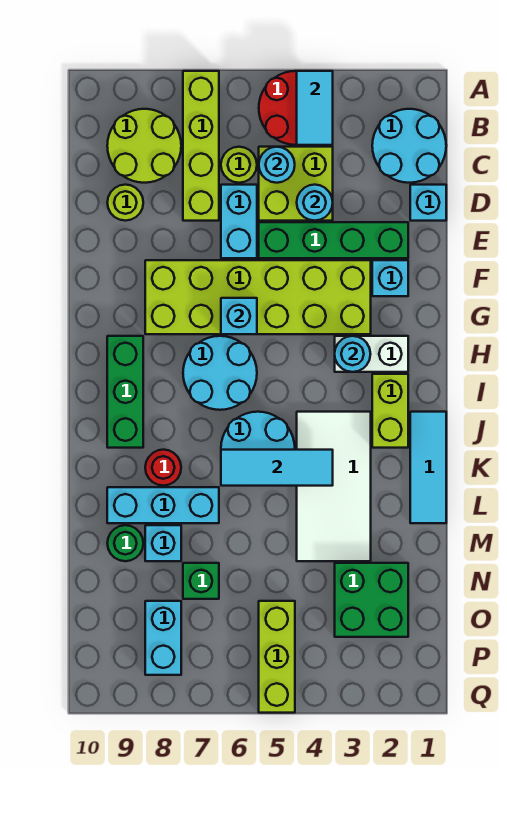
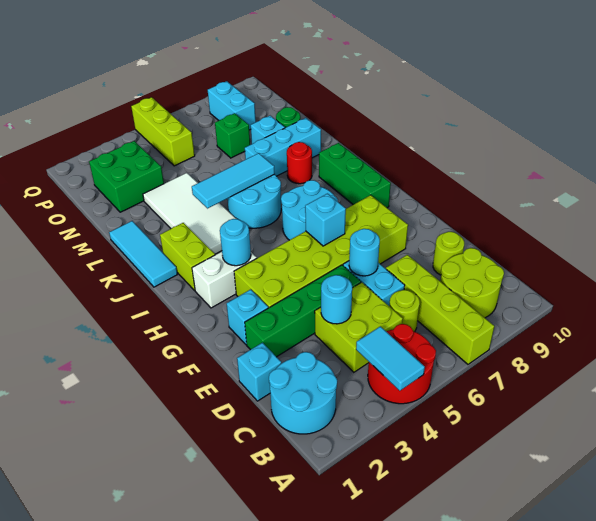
cyan 1x1 round brick [259,147,295,183] -> cyan 1x1 round brick moved to [349,229,380,276]

